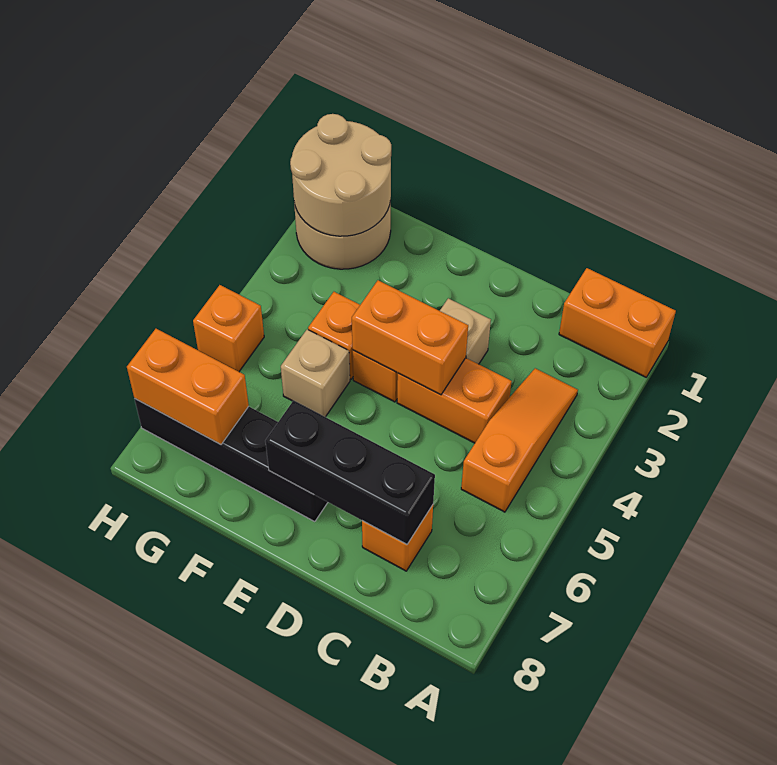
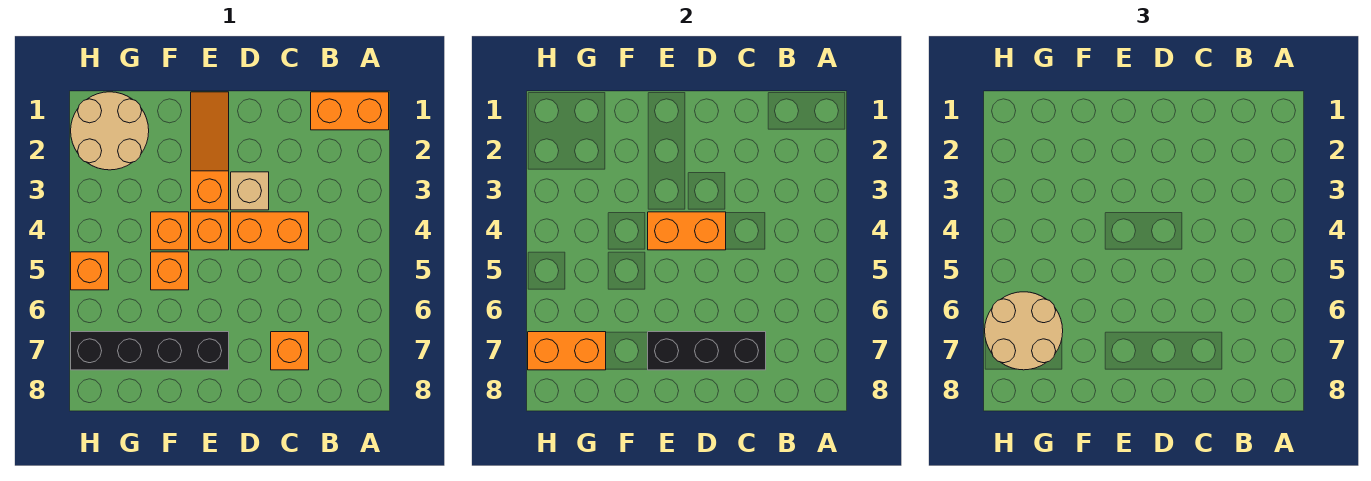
orange 1x3 slope [461,368,578,512] -> orange 1x3 slope moved to [191,92,229,210]
tan 1x1 brick [281,330,350,417] -> orange 1x1 brick [151,252,189,290]
tan 2x2 round brick [290,114,391,236] -> tan 2x2 round brick moved to [985,292,1063,370]

